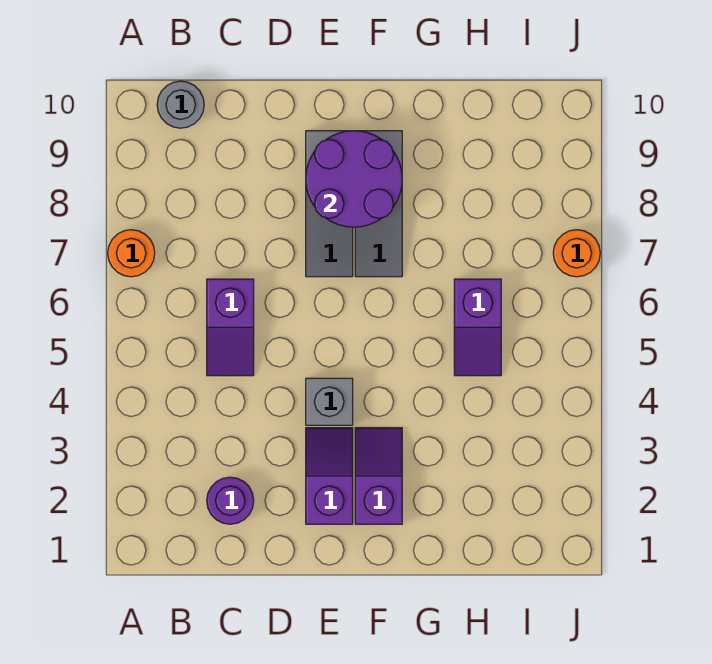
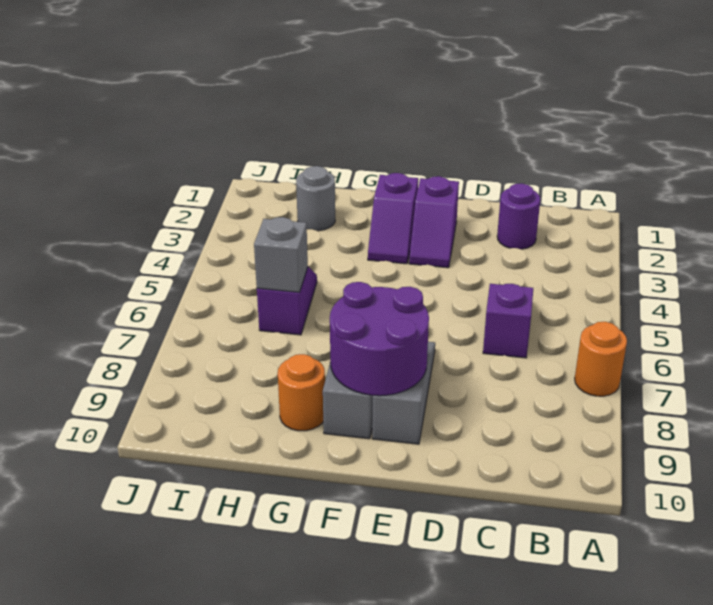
grey 1x1 round brick [157,81,204,128] -> grey 1x1 round brick moved to [296,166,335,231]
grey 1x1 brick [306,378,353,425] -> grey 1x1 brick moved to [254,217,308,292]
orange 1x1 round brick [553,230,600,277] -> orange 1x1 round brick moved to [278,354,325,431]

